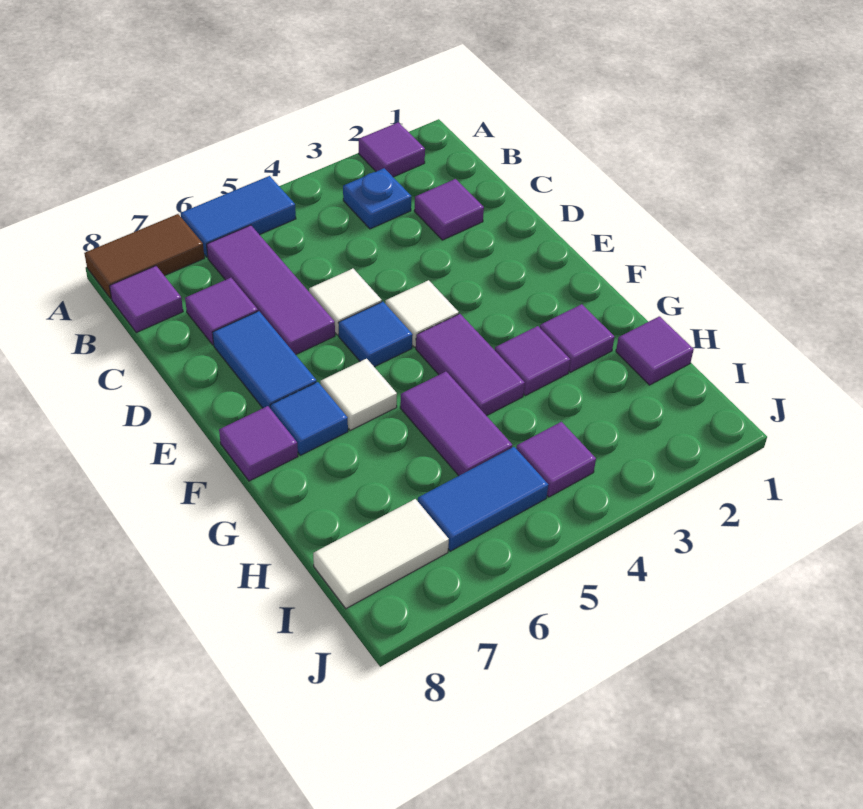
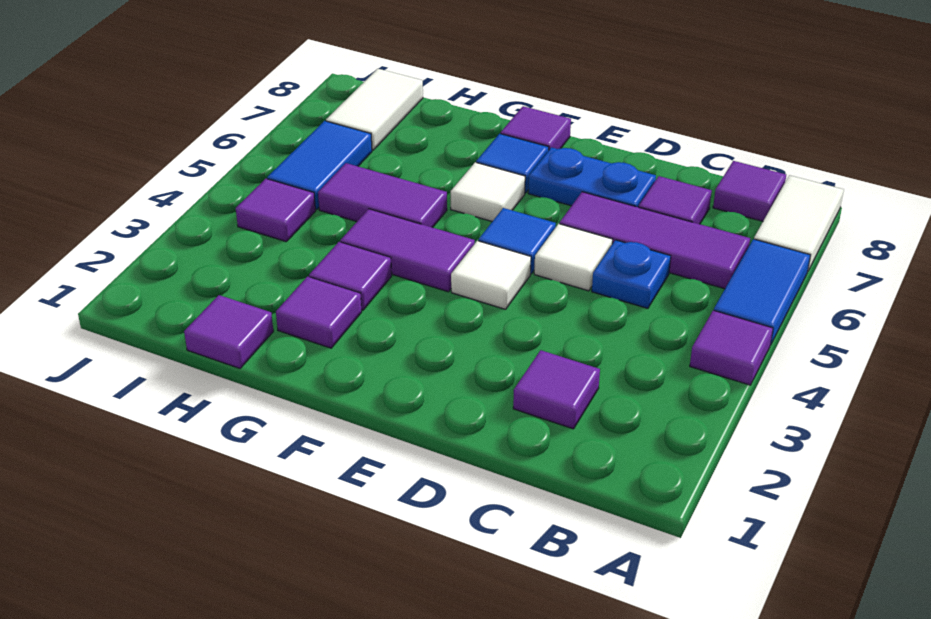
purple 1x1 tile [359,122,425,177] -> purple 1x1 tile moved to [690,310,773,385]
brown 1x2 tile [84,214,204,298] -> white 1x2 tile [754,175,844,272]
blue 1x1 plate [343,168,411,229] -> blue 1x1 plate moved to [592,240,671,308]
blue 1x2 tile [213,311,317,409] -> blue 1x2 plate [528,147,656,207]

